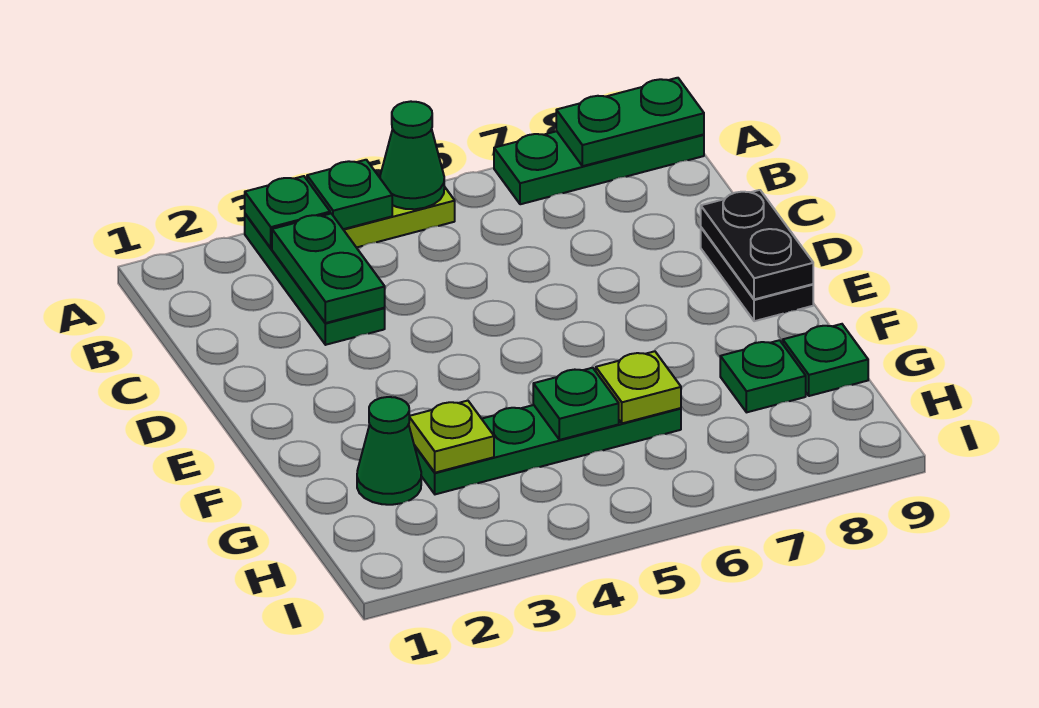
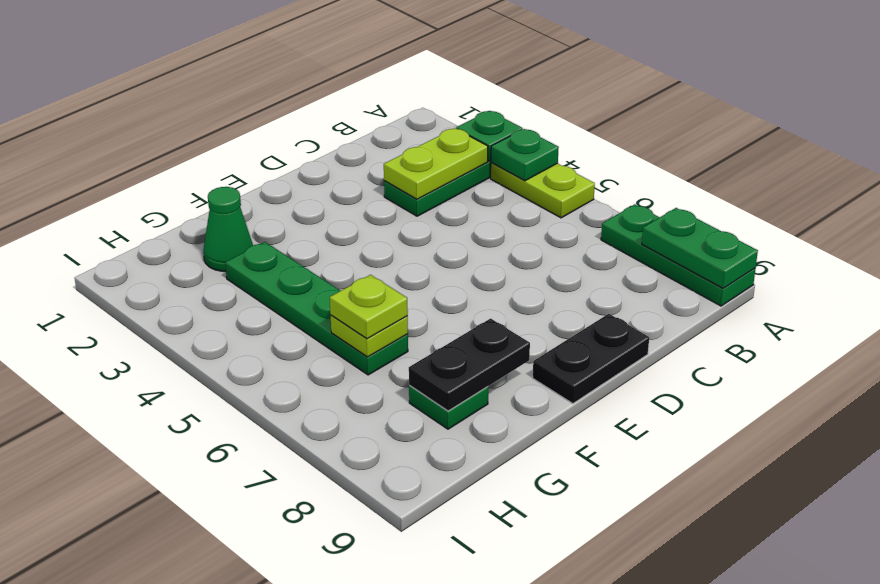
green 1x1 cone [380,101,444,209] -> none
green 1x2 plate [272,214,385,323] -> lime 1x2 plate [384,128,488,199]
black 1x2 plate [701,190,813,299] -> black 1x2 plate moved to [409,319,530,411]
lime 1x1 plate [409,401,494,473] -> lime 1x1 plate moved to [330,275,408,339]
green 1x1 plate [533,368,619,440] -> none
green 1x1 plate [783,324,868,396] -> none

